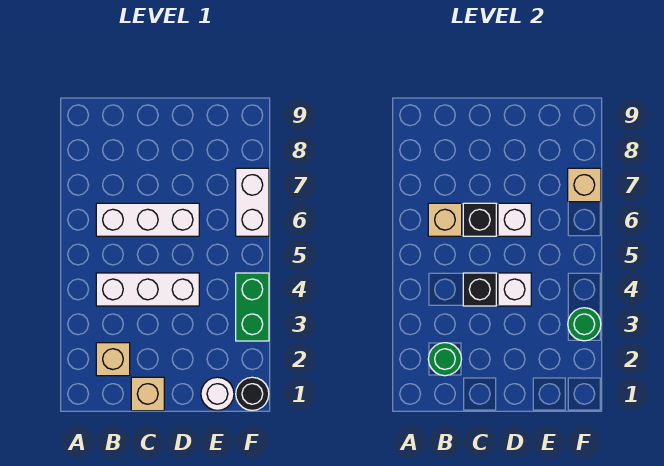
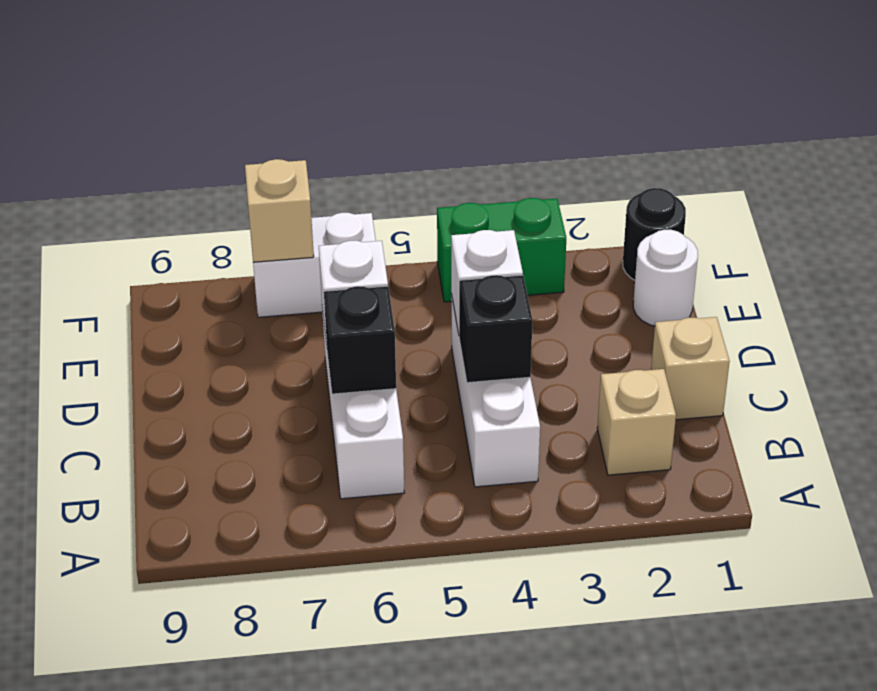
green 1x1 round brick [428,343,461,376] -> none
tan 1x1 brick [428,203,462,236] -> none
green 1x1 round brick [568,308,601,341] -> none

